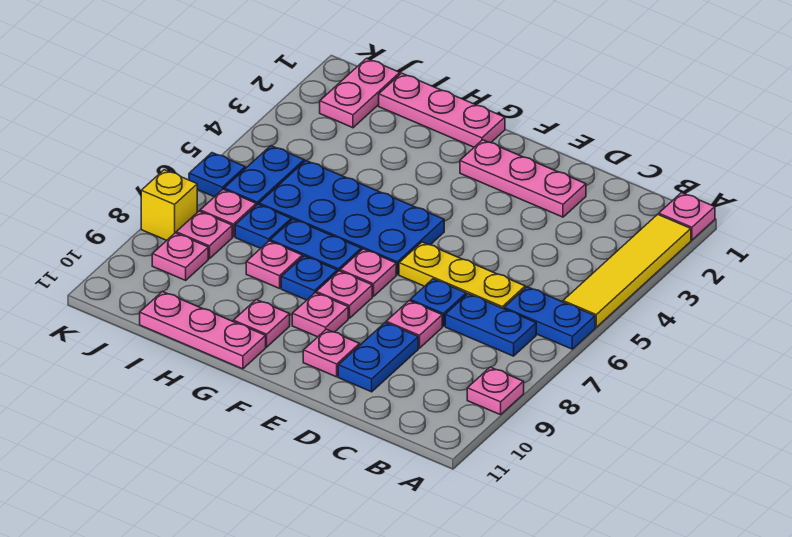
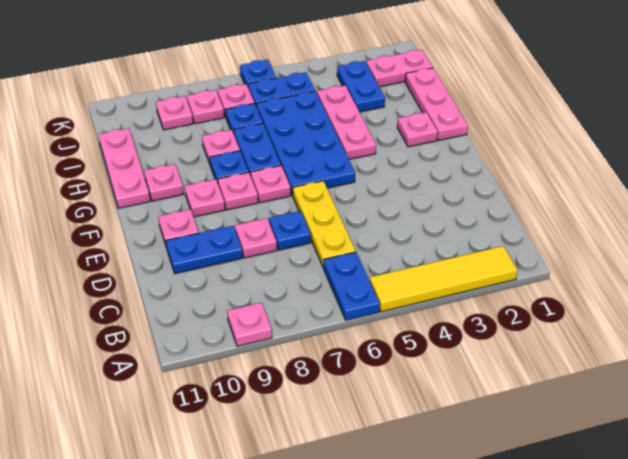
pink 1x1 plate [659,193,715,240] -> pink 1x1 plate moved to [397,112,438,147]
blue 1x2 plate [445,294,536,356] -> blue 1x2 plate moved to [337,61,385,112]
pink 1x3 plate [460,140,586,217] -> pink 1x3 plate moved to [317,85,376,159]
yellow 1x1 brick [141,170,197,240] -> none

